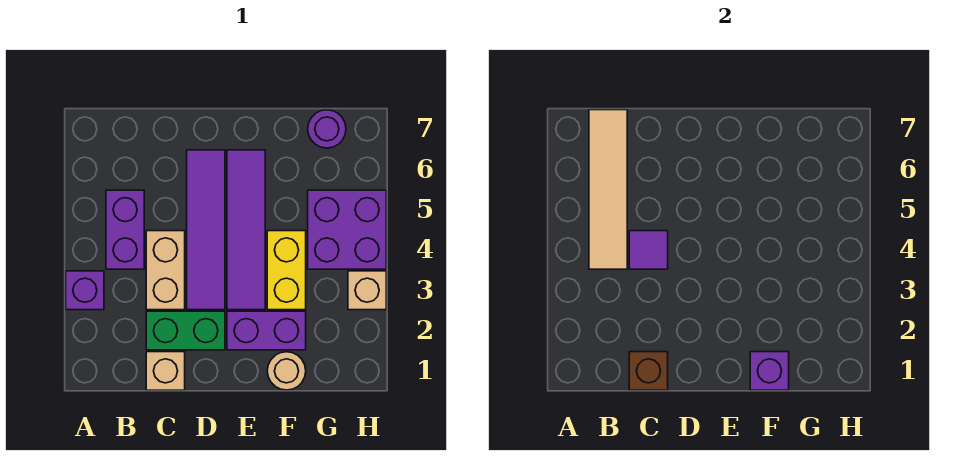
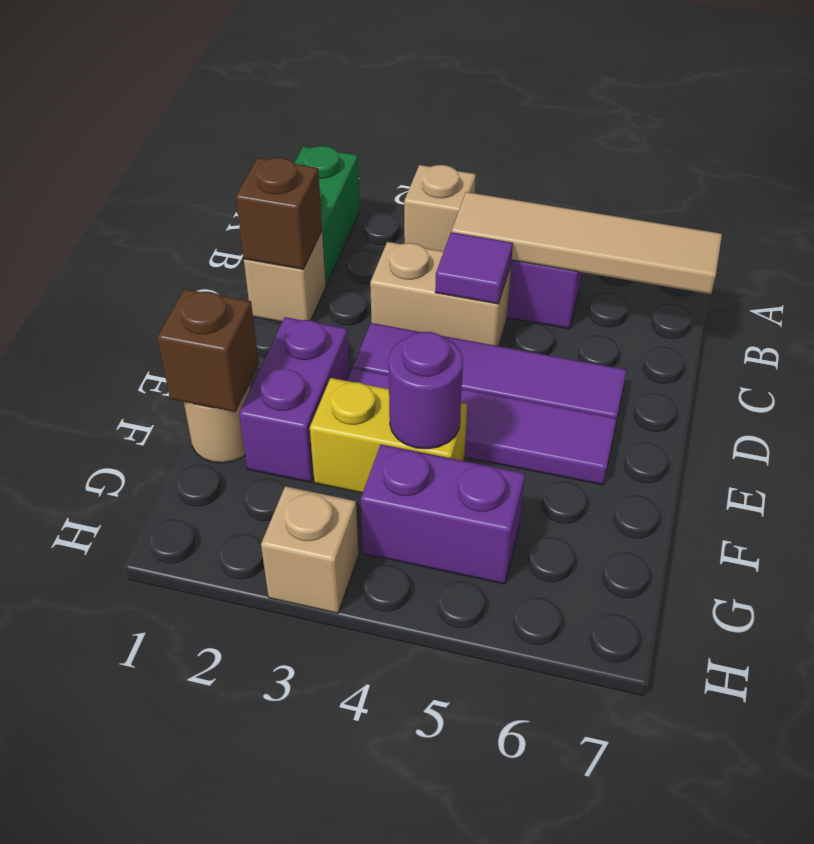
purple 1x1 brick [66,271,104,310] -> tan 1x1 brick [404,165,476,251]
green 1x2 brick [146,311,225,350] -> green 1x2 brick moved to [294,146,360,285]
purple 1x1 brick [750,352,789,390] -> brown 1x1 brick [157,289,259,412]
purple 2x2 brick [308,190,386,269] -> purple 1x2 brick [361,445,525,584]
purple 1x1 round brick [308,110,346,148] -> purple 1x1 round brick moved to [389,332,463,449]

